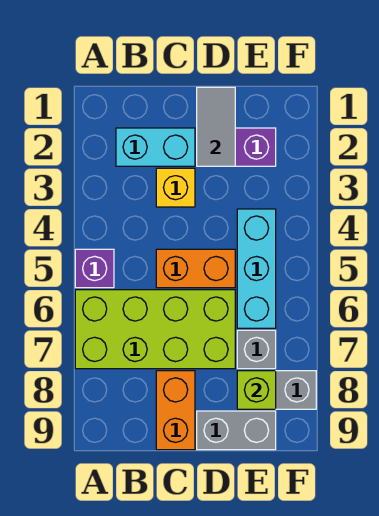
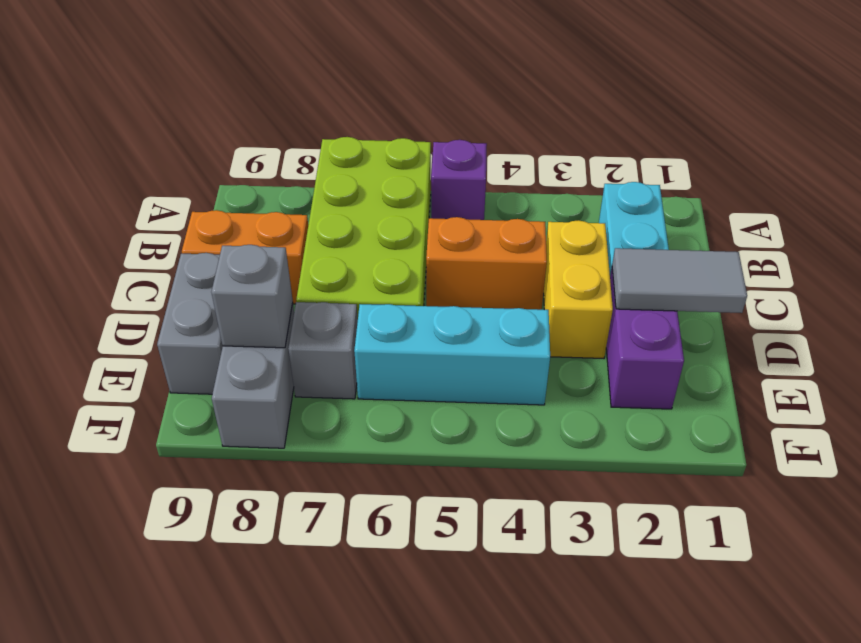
yellow 1x1 brick [156,168,195,207] -> yellow 1x2 brick [544,220,613,358]
orange 1x2 brick [156,249,235,288] -> orange 1x2 brick turned to [426,217,547,310]
lime 1x1 brick [237,371,276,409] -> grey 1x1 brick [211,245,293,348]

